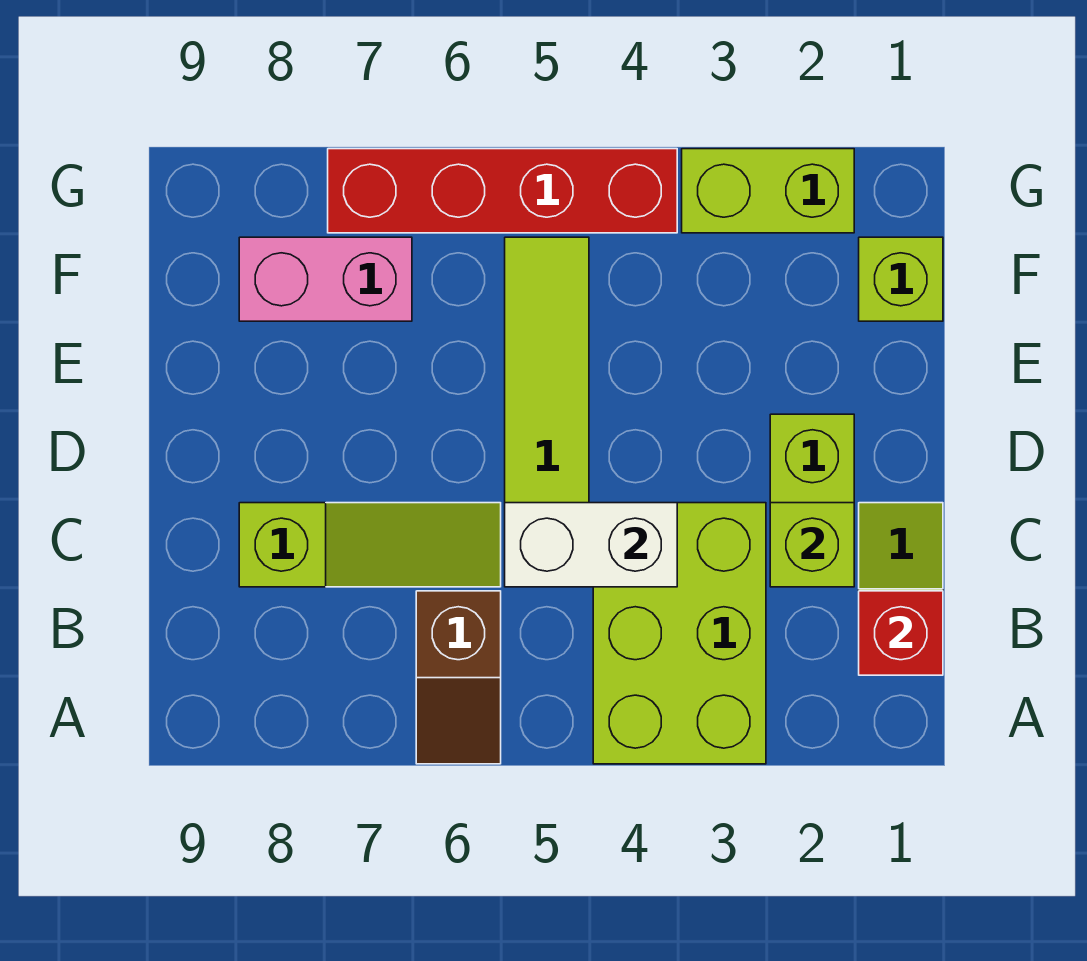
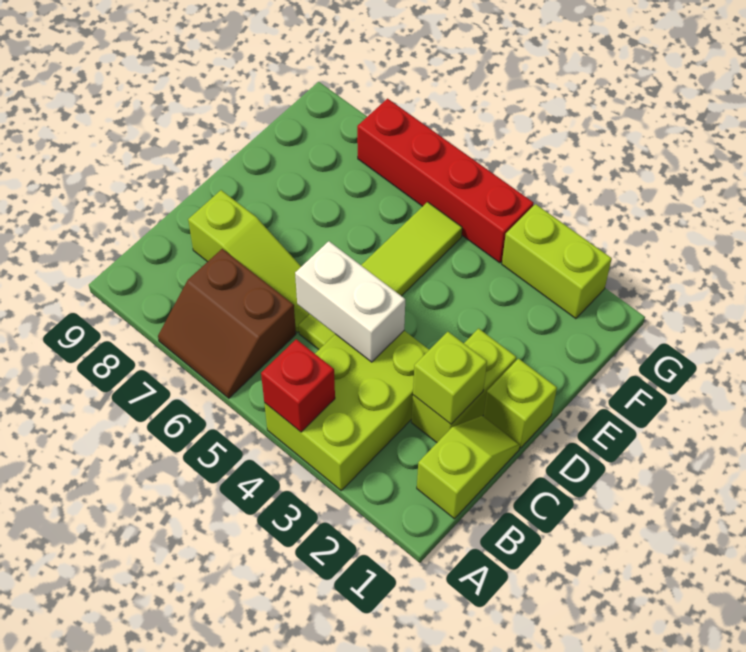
brown 1x2 slope [416,591,501,764] -> brown 2x2 slope [158,249,296,398]
red 1x1 brick [859,591,943,675] -> red 1x1 brick moved to [261,339,335,432]
lime 1x1 brick [859,237,943,321] -> lime 1x1 brick moved to [484,359,557,448]
pink 1x2 brick [239,237,412,321] -> none

